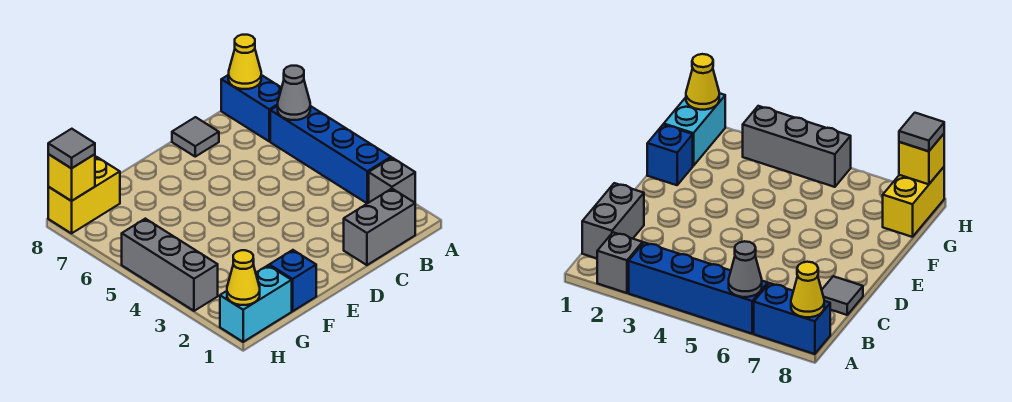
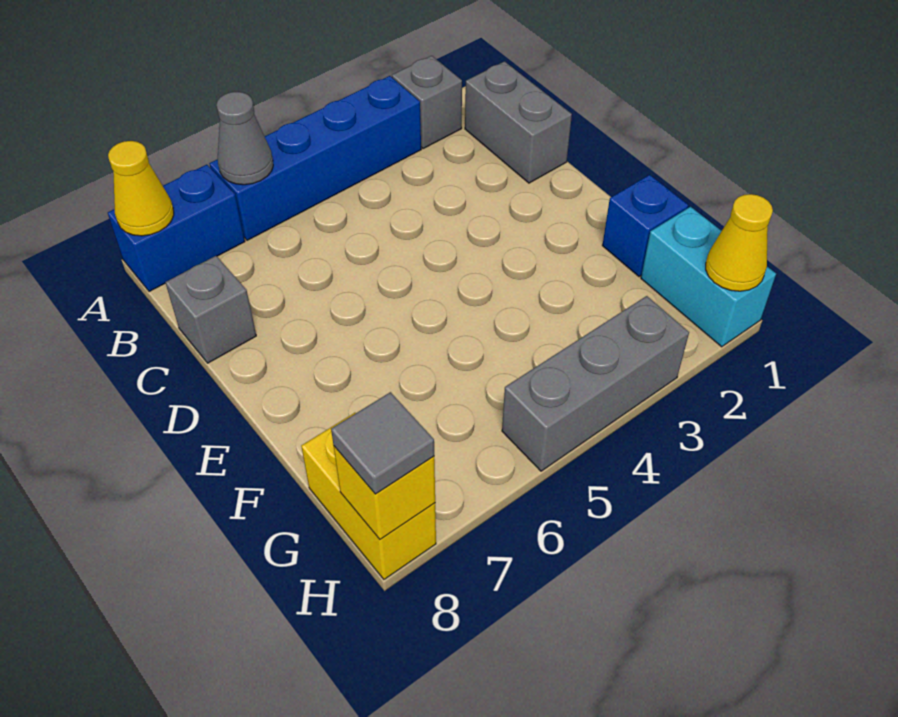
grey 1x1 tile [172,117,219,157] -> grey 1x1 brick [165,256,256,363]

